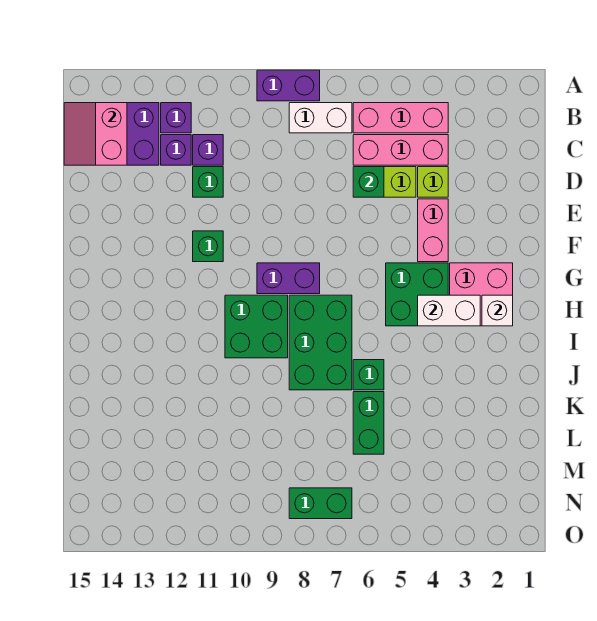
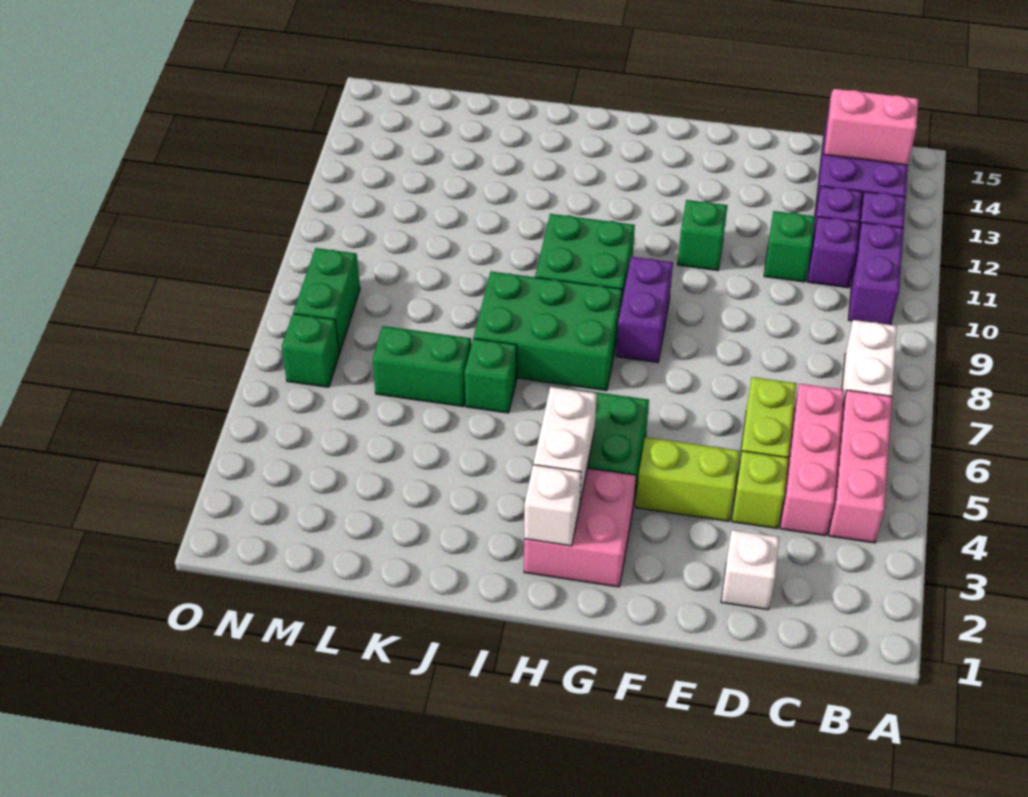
purple 1x2 brick [257,70,320,101] -> purple 1x2 brick moved to [848,222,904,325]
none -> white 1x1 brick [721,530,780,610]
green 1x1 brick [353,167,384,197] -> green 1x1 brick moved to [282,314,339,387]
pink 1x2 brick [418,199,448,262] -> lime 1x2 brick [636,437,739,521]

